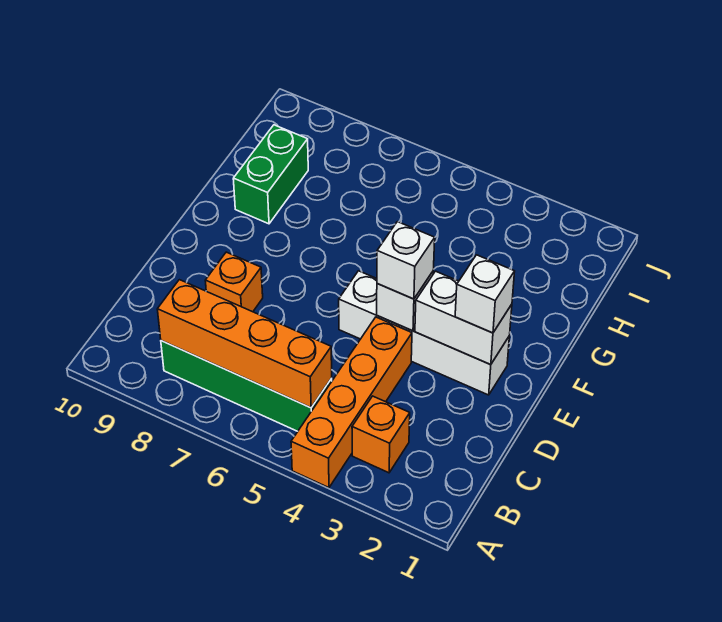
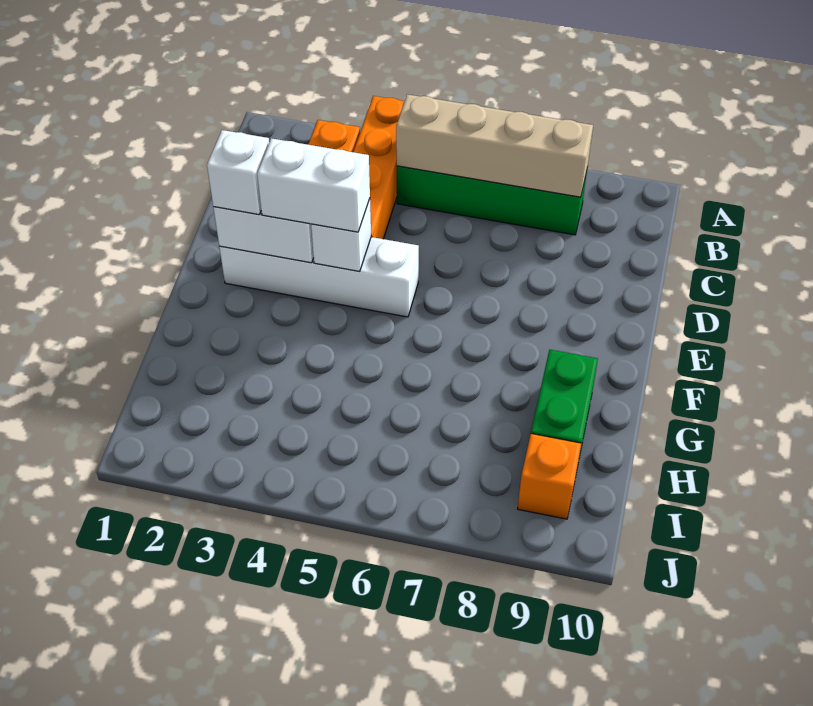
orange 1x4 brick [157,280,332,408] -> tan 1x4 brick [396,94,593,197]
orange 1x1 brick [205,252,263,312] -> orange 1x1 brick moved to [518,434,581,519]
white 1x1 brick [377,222,435,299] -> white 1x2 brick [257,138,370,232]

